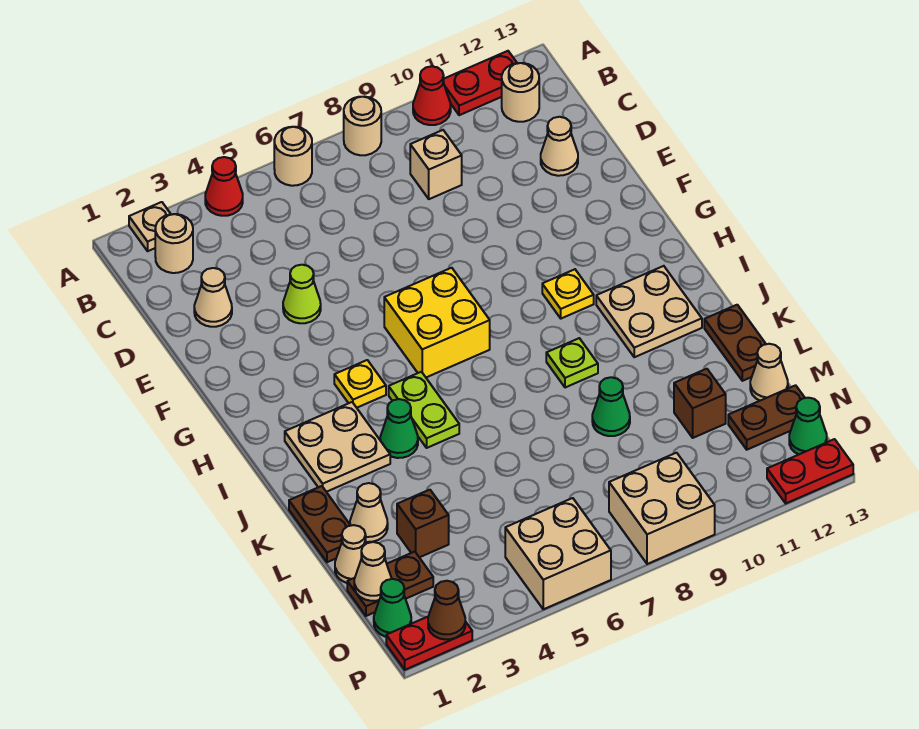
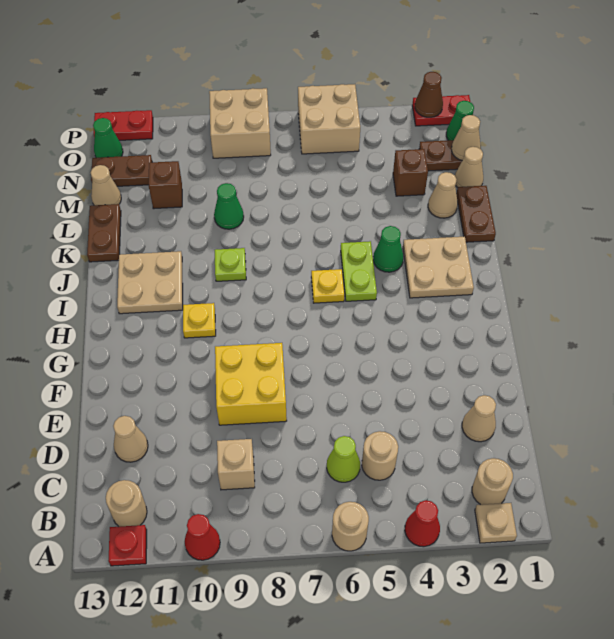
tan 1x1 round brick [344,97,381,155] -> tan 1x1 round brick moved to [362,431,398,480]
red 1x2 plate [443,51,517,115] -> red 1x1 plate [108,525,147,566]
lime 1x1 cone [283,265,321,323] -> lime 1x1 cone moved to [327,436,360,482]
yellow 2x2 brick [384,268,490,377] -> yellow 2x2 brick moved to [215,343,287,425]
yellow 1x1 plate [334,360,386,408] -> yellow 1x1 plate moved to [311,269,344,303]

